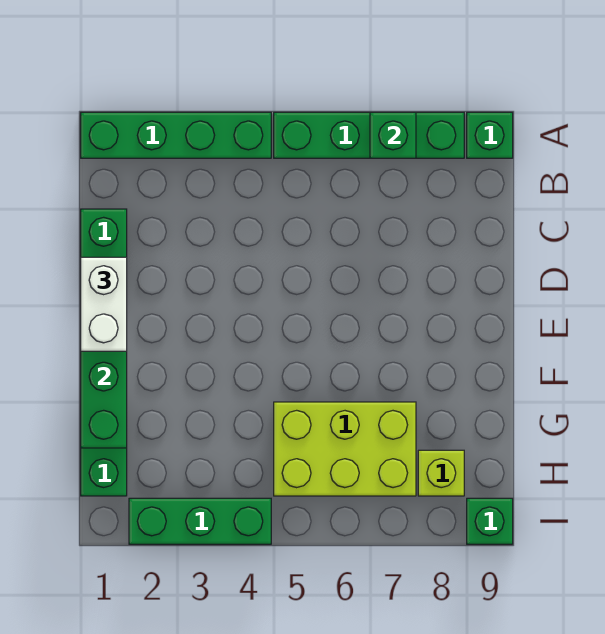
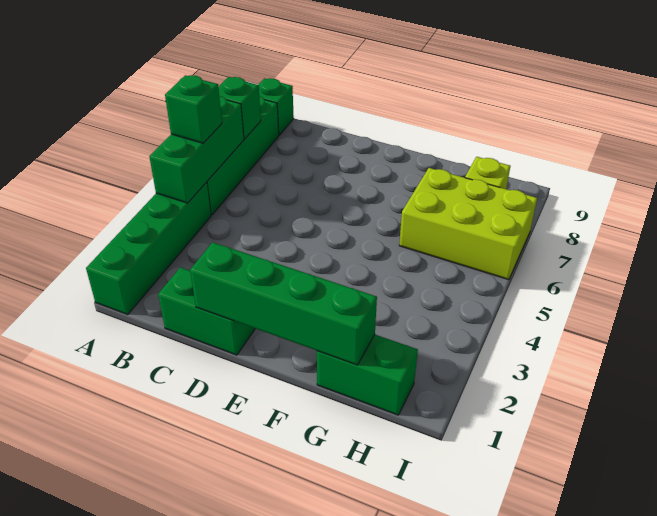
white 1x2 brick [81,257,127,351] -> none
lime 2x3 brick [274,402,416,496] -> lime 2x3 brick turned to [399,168,537,280]
green 1x3 brick [129,498,271,544] -> green 1x3 brick moved to [149,96,244,203]
green 1x1 brick [467,498,513,544] -> green 1x1 brick moved to [165,75,222,143]

